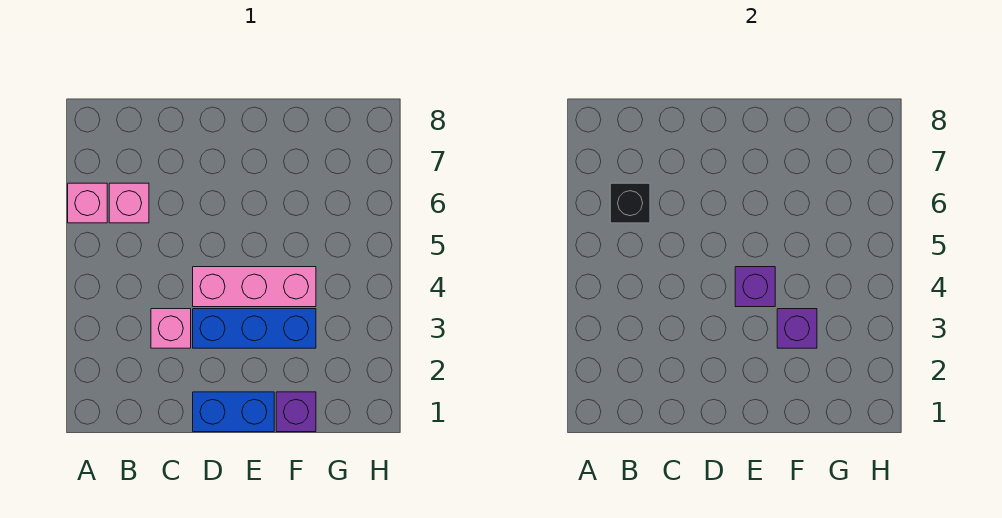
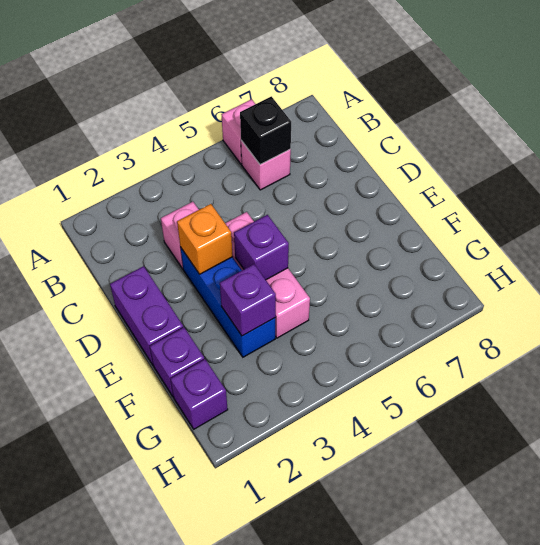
blue 1x2 brick [193,392,274,432] -> purple 1x2 brick [110,266,183,365]
none -> orange 1x1 brick [177,204,233,274]
none -> purple 1x1 brick [171,359,228,429]

